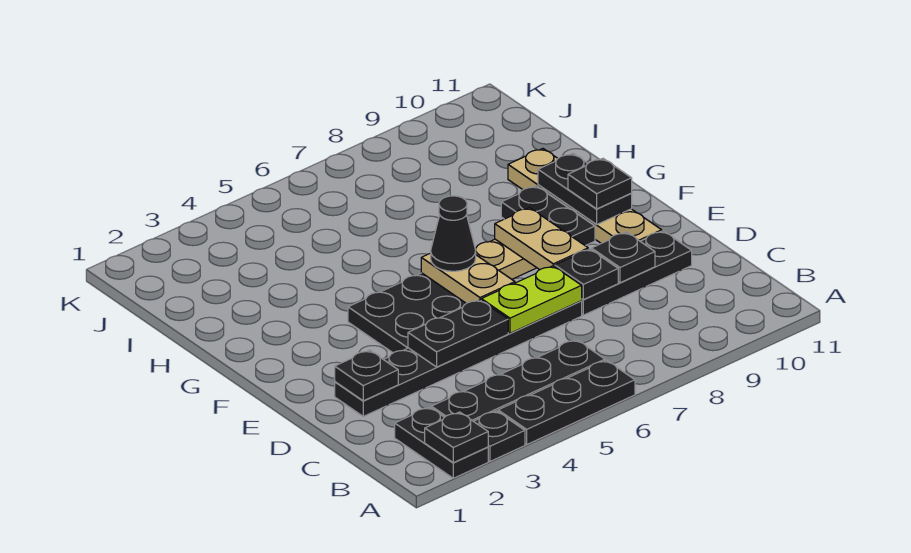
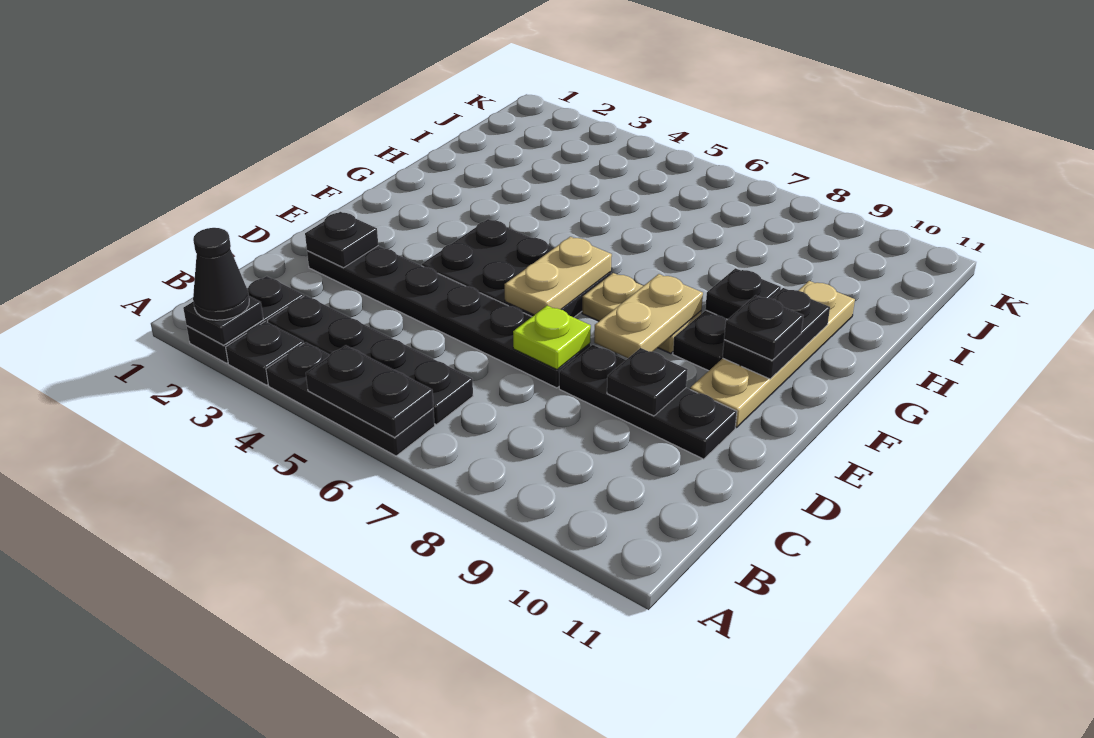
black 1x2 plate [408,300,508,367] -> black 1x2 plate moved to [306,345,433,437]
lime 1x2 plate [481,266,582,333] -> lime 1x1 plate [513,306,591,370]
black 1x1 plate [555,249,618,300] -> black 1x1 plate moved to [705,268,781,319]
black 1x1 cone [431,196,476,271] -> black 1x1 cone moved to [193,228,249,320]

